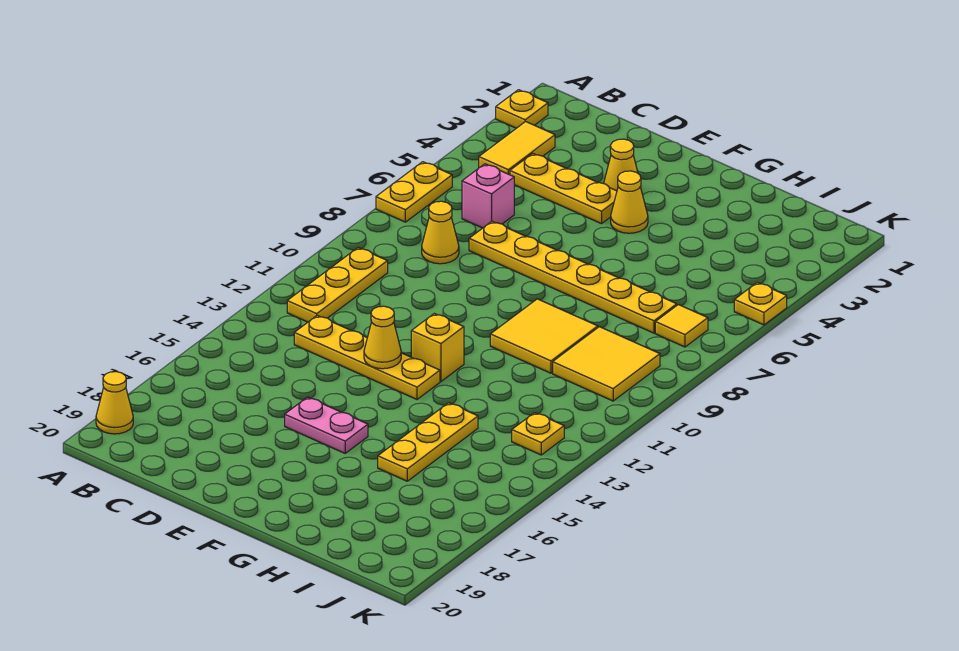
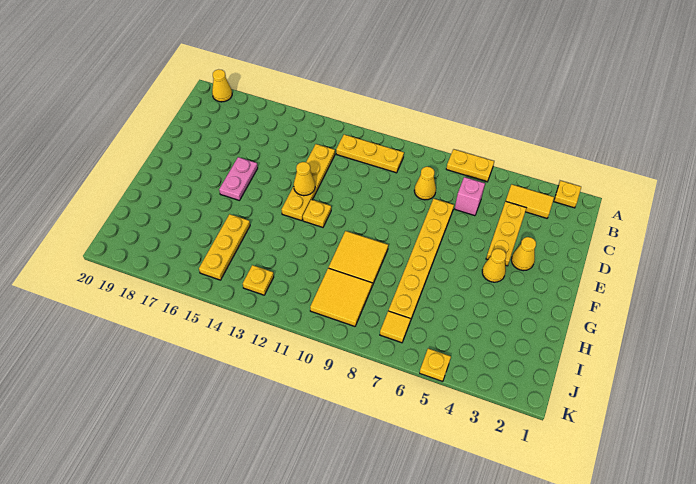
yellow 1x1 brick [411,313,464,381] -> yellow 1x1 plate [303,200,331,227]
yellow 1x3 plate [378,403,478,481] -> yellow 1x3 plate turned to [199,214,250,280]

